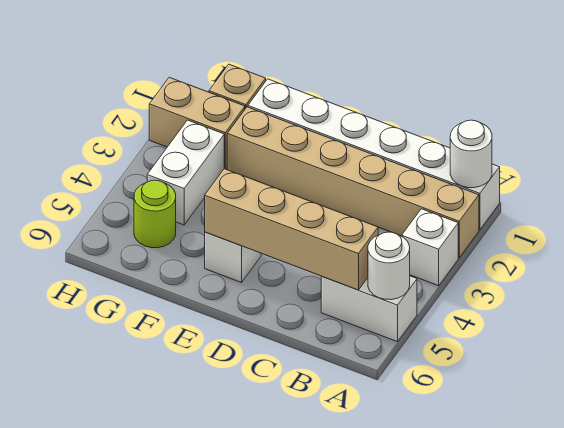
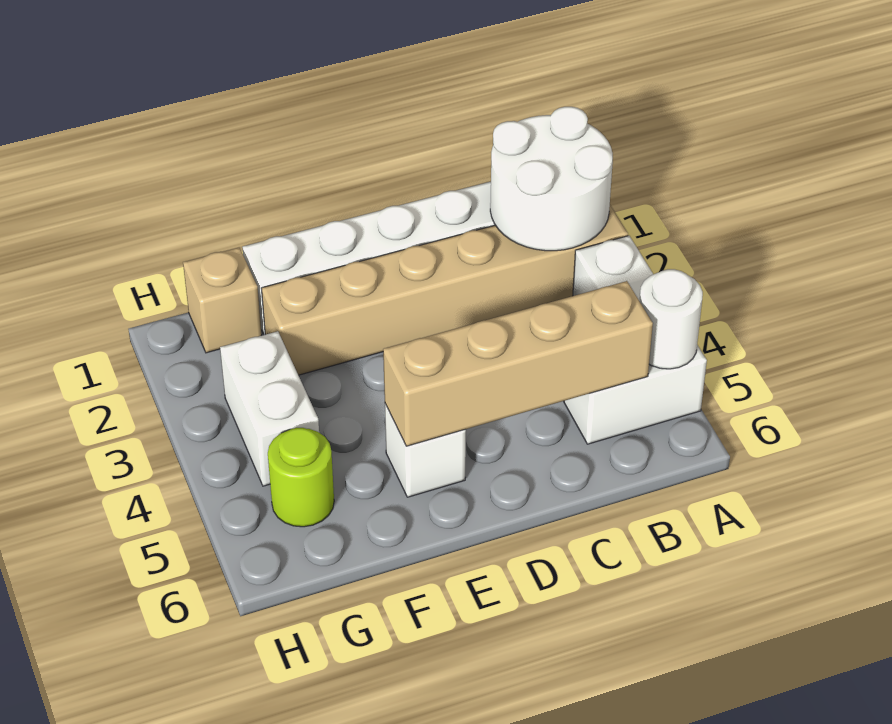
white 1x1 round brick [450,120,492,188] -> white 2x2 round brick [490,107,613,251]
tan 1x2 brick [149,77,245,169] -> none

